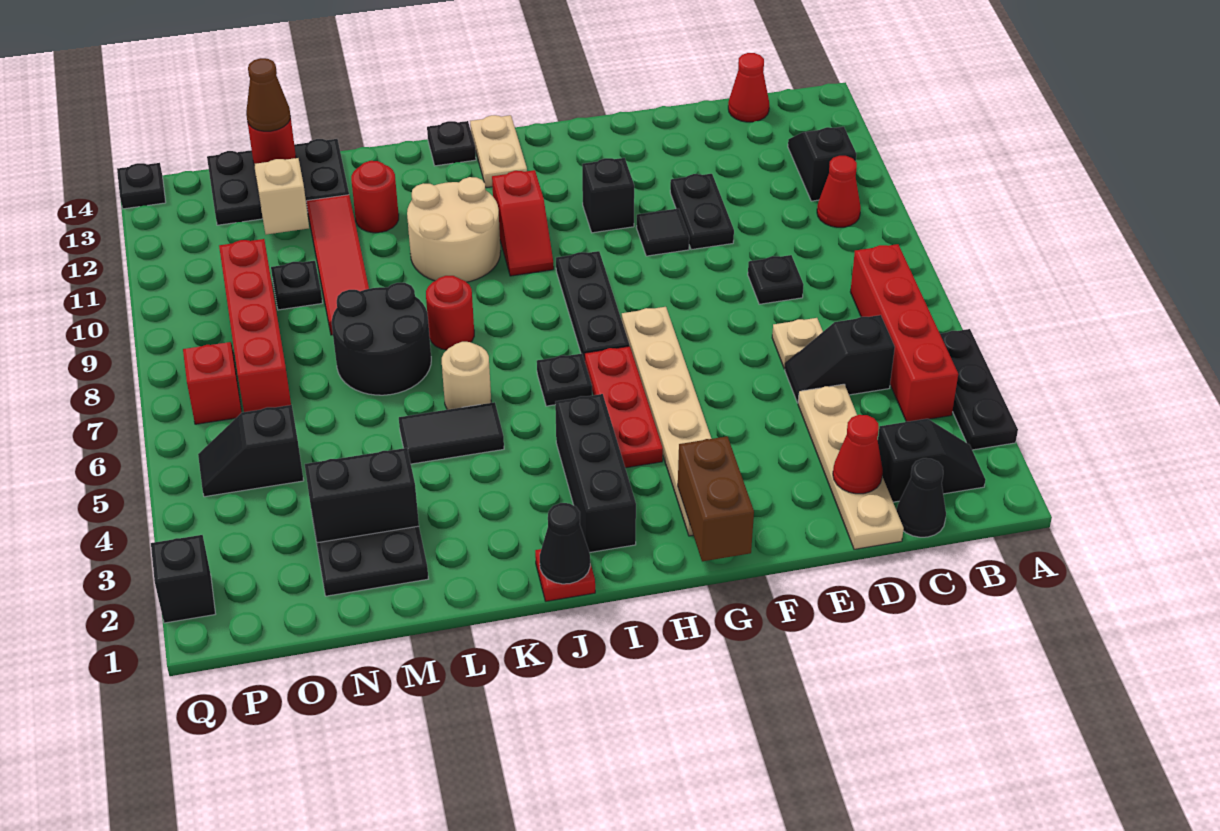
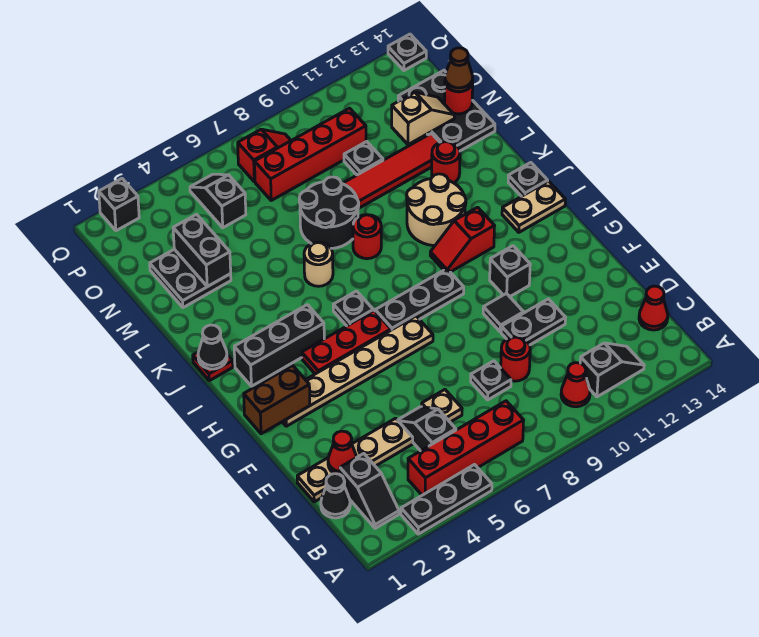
none -> red 1x1 round brick [501,337,530,381]
black 1x2 tile [399,402,504,464] -> none

